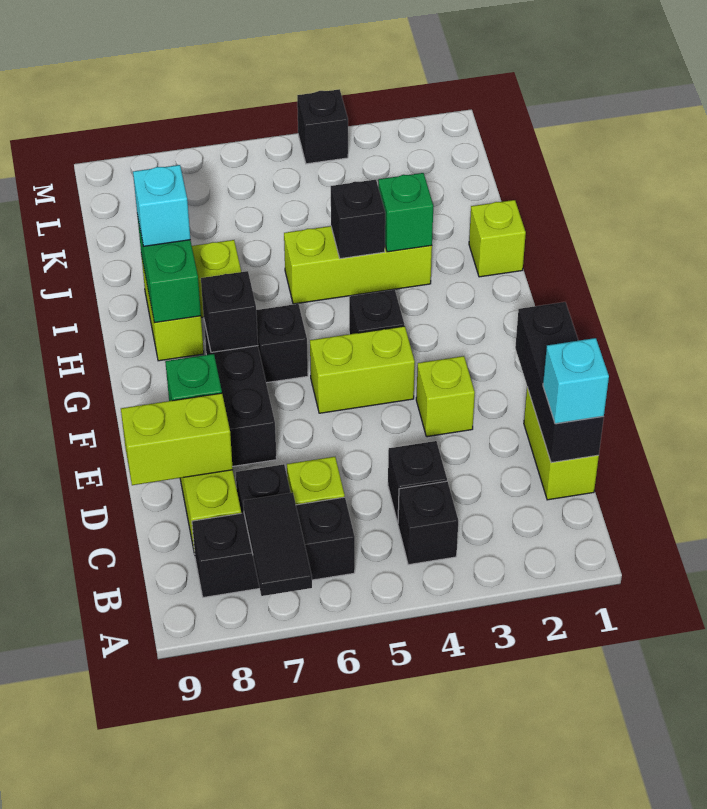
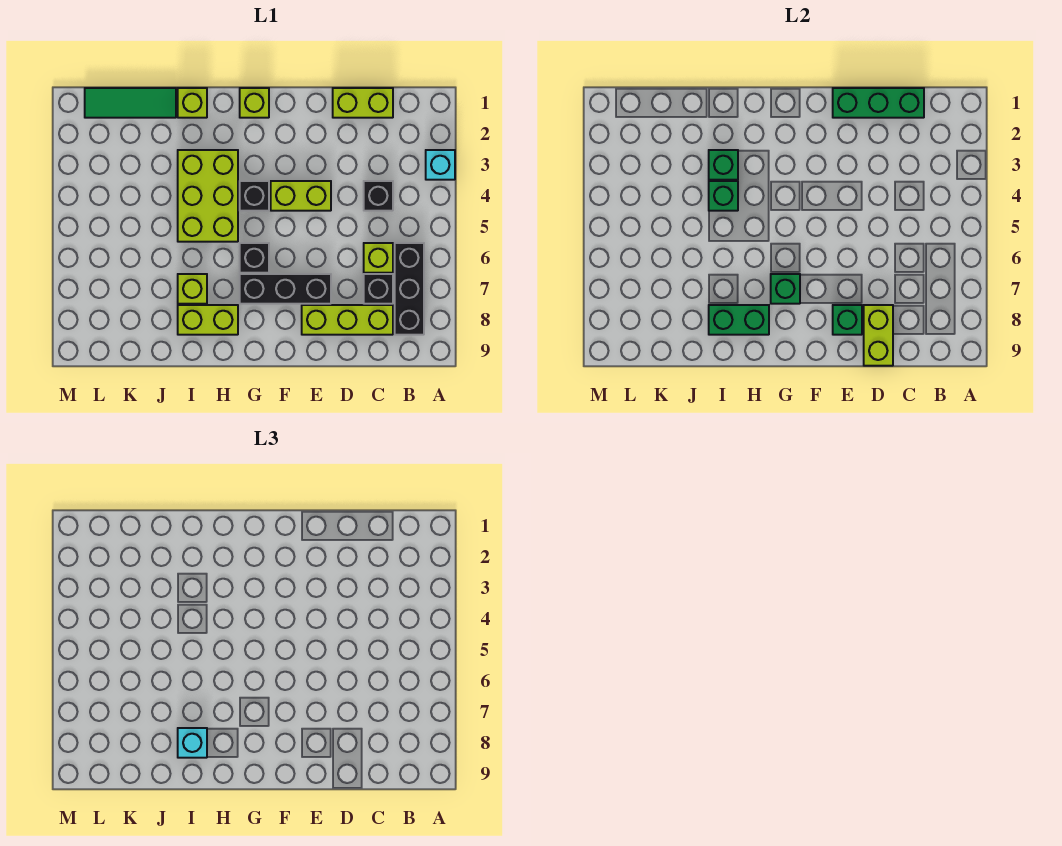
black 1x2 tile [243,493,312,596] -> none
black 1x1 brick [398,481,458,565] -> none
black 1x3 brick [515,302,604,463] -> green 1x3 brick [833,88,924,118]
cyan 1x1 brick [543,338,609,424] -> cyan 1x1 brick moved to [426,150,455,180]
lime 1x1 brick [416,356,475,437] -> lime 1x1 brick moved to [240,88,269,118]
lime 1x2 brick [310,326,415,413] -> lime 1x2 brick turned to [271,181,331,211]
black 1x1 brick [201,271,258,352] -> green 1x1 brick [771,274,800,304]
lime 1x3 brick [284,226,432,304] -> lime 2x3 brick [178,150,238,242]
black 1x1 brick [331,180,385,259] -> green 1x1 brick [709,181,738,211]
none -> green 1x3 tile [85,88,176,118]
black 1x1 brick [297,89,348,164] -> none

